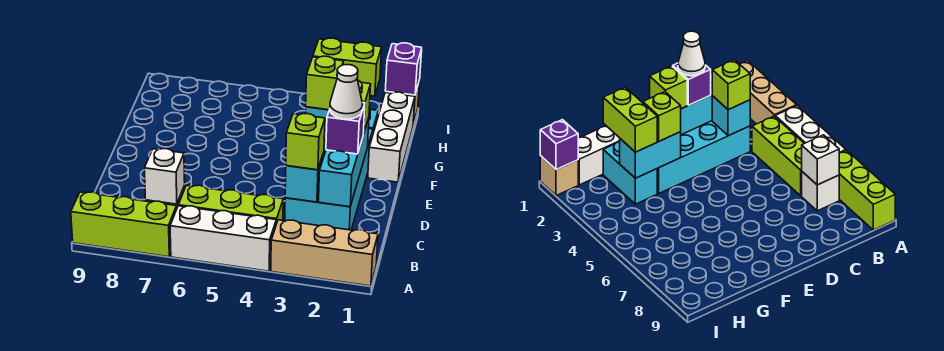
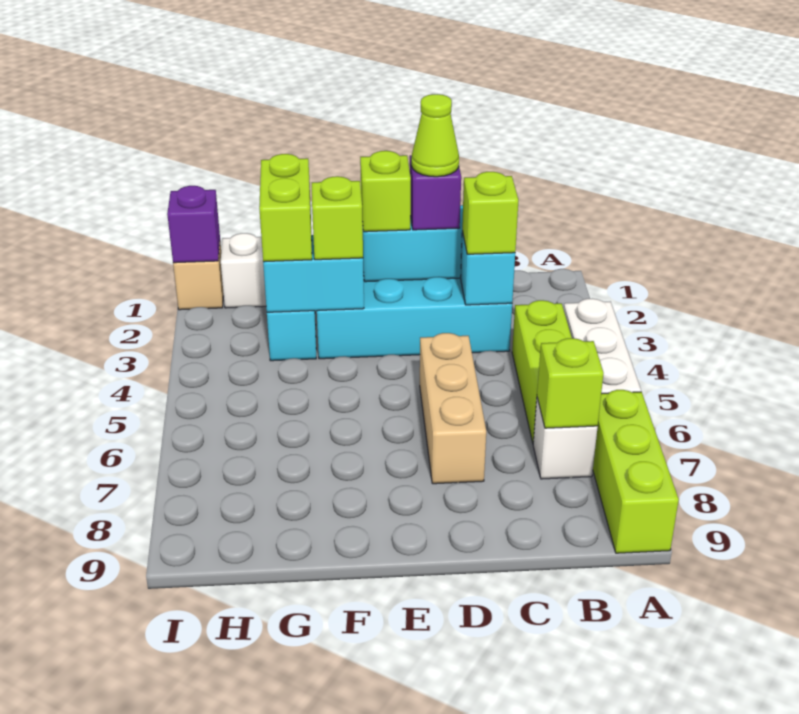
tan 1x3 brick [271,220,378,286] -> tan 1x3 brick moved to [420,333,486,484]
white 1x1 brick [144,149,185,204] -> lime 1x1 brick [537,338,604,428]
white 1x1 cone [330,65,362,119] -> lime 1x1 cone [411,94,459,177]

